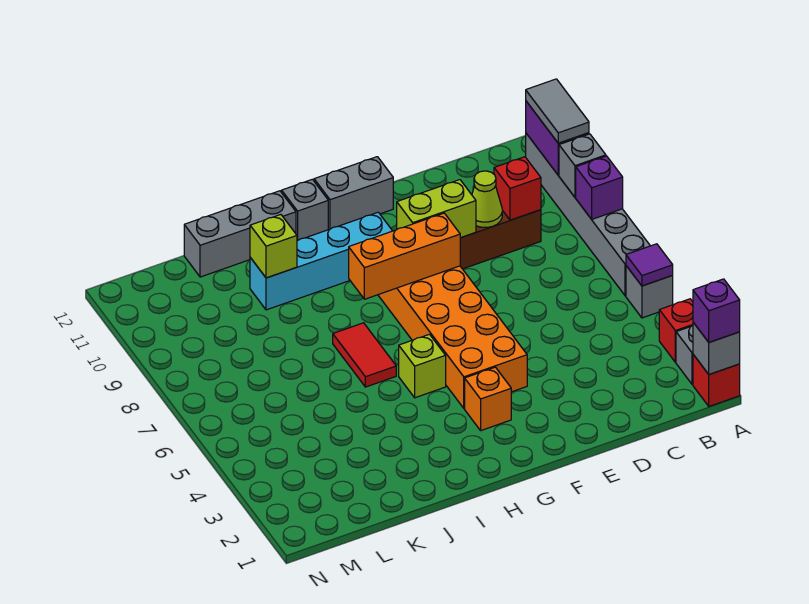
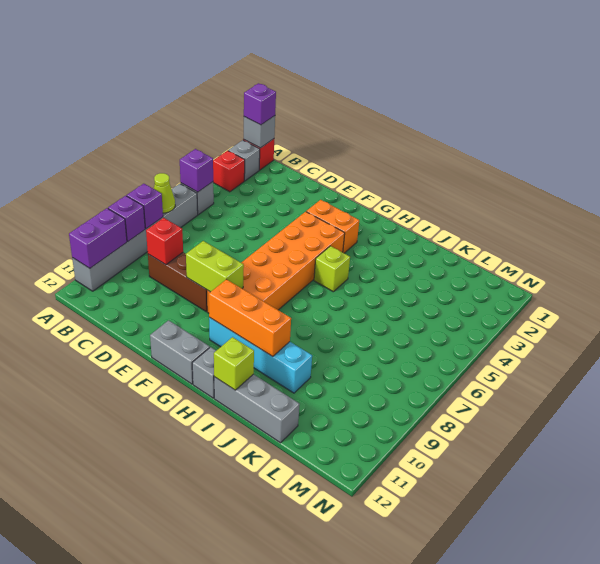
purple 1x1 tile [626,244,673,286] -> purple 1x1 brick [180,149,213,192]
grey 1x1 brick [559,134,606,197] -> purple 1x1 brick [108,196,145,241]
grey 1x2 tile [526,79,589,143] -> none
lime 1x1 cone [472,171,502,227] -> lime 1x1 cone moved to [154,173,175,213]
orange 1x3 brick [349,213,460,299] -> orange 1x3 brick moved to [209,279,291,357]
orange 1x1 brick [465,367,511,430] -> orange 1x2 brick [306,200,359,253]
red 1x2 tile [333,323,396,387] -> none
lime 1x1 brick [250,215,297,278] -> lime 1x1 brick moved to [214,337,254,390]

